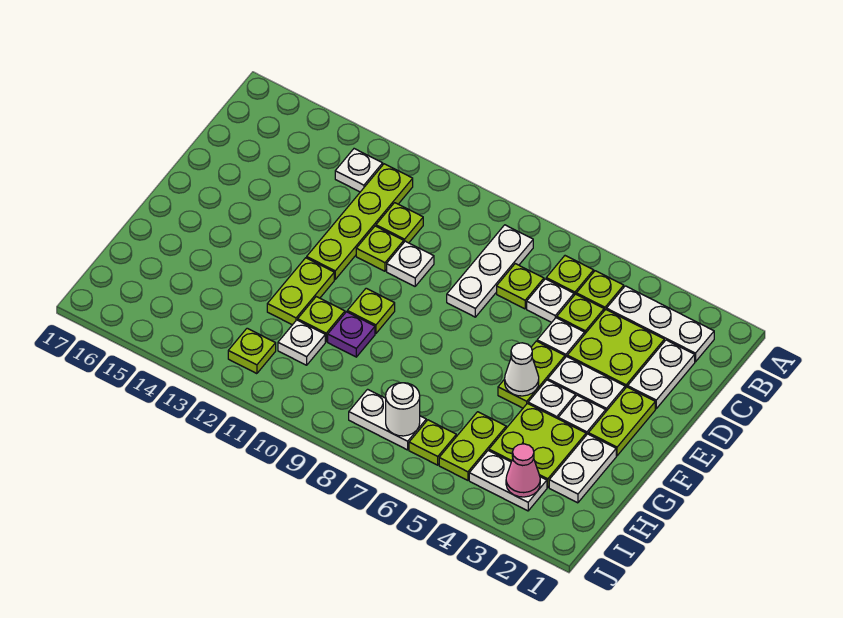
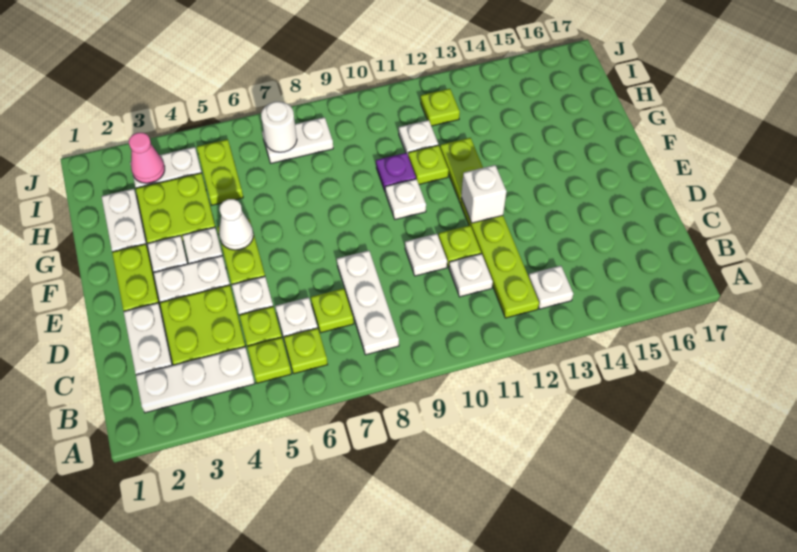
lime 1x1 plate [376,203,423,243] -> white 1x1 plate [449,254,493,297]
none -> white 1x1 brick [461,165,507,223]
lime 1x1 plate [347,288,395,334] -> white 1x1 plate [385,179,426,219]
lime 1x1 plate [409,420,456,465] -> none

